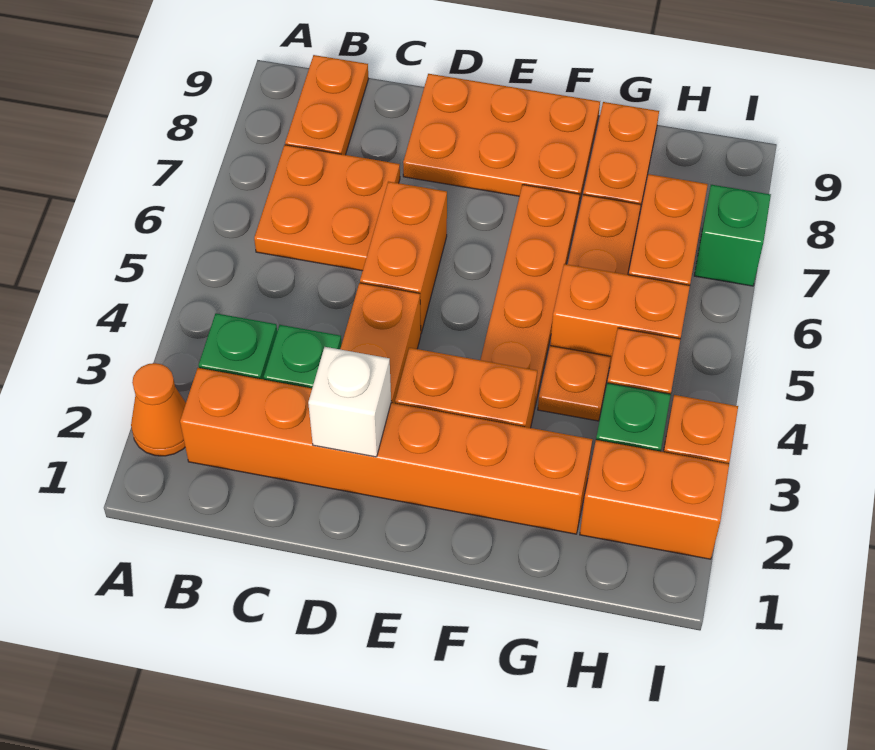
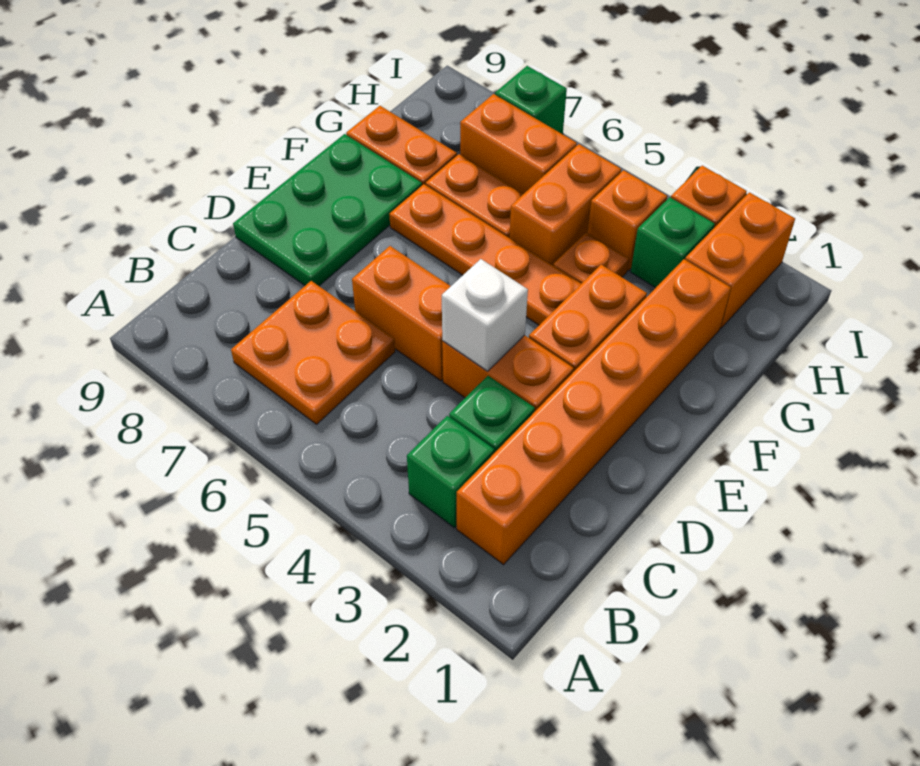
orange 1x1 cone [131,363,186,456] -> none
orange 1x2 plate [285,55,368,155] -> none
white 1x1 brick [308,347,391,457] -> white 1x1 brick moved to [442,259,528,371]
orange 2x3 plate [403,74,600,204] -> green 2x3 plate [233,134,422,286]

